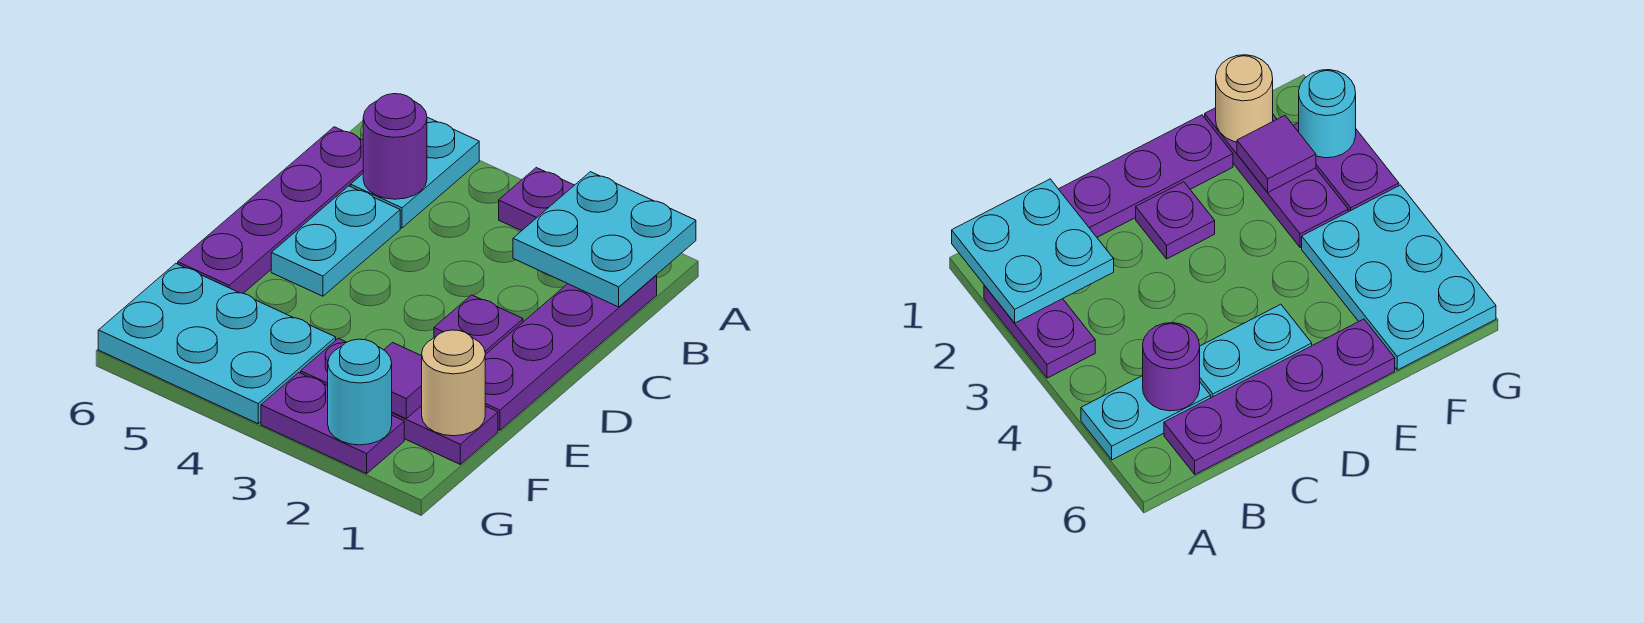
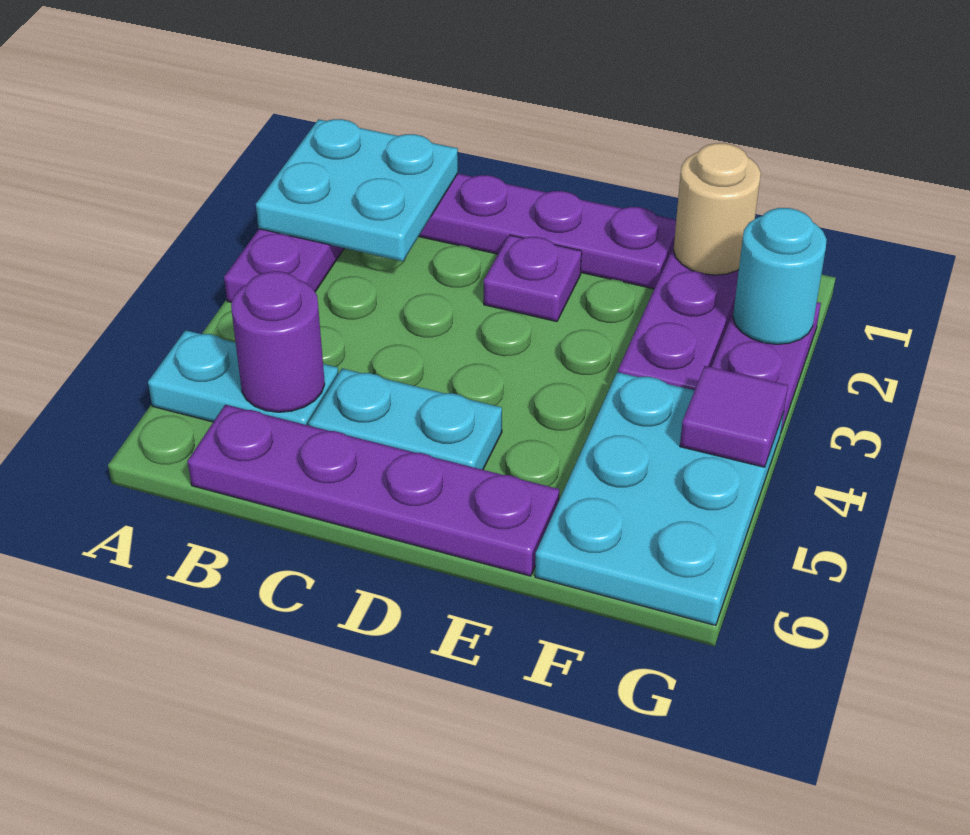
purple 1x1 tile [384,343,422,418] -> purple 1x1 tile moved to [680,366,788,467]

